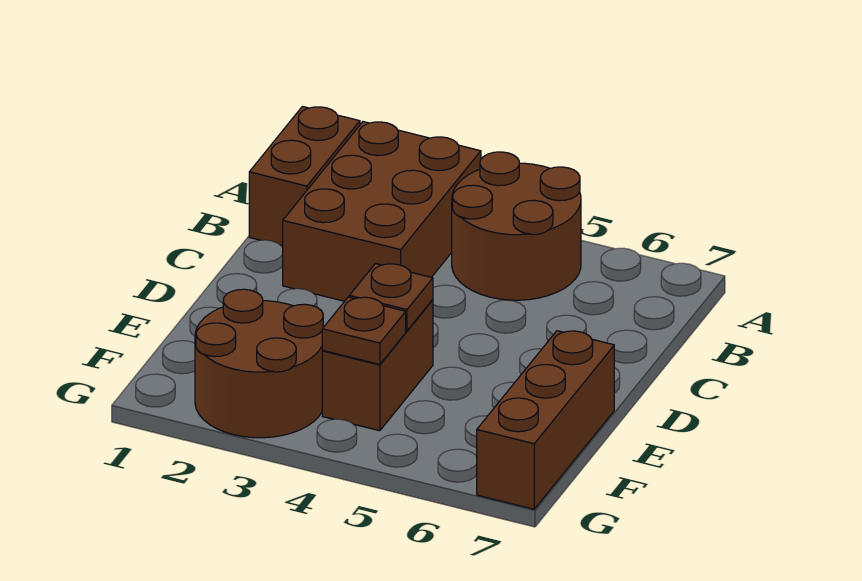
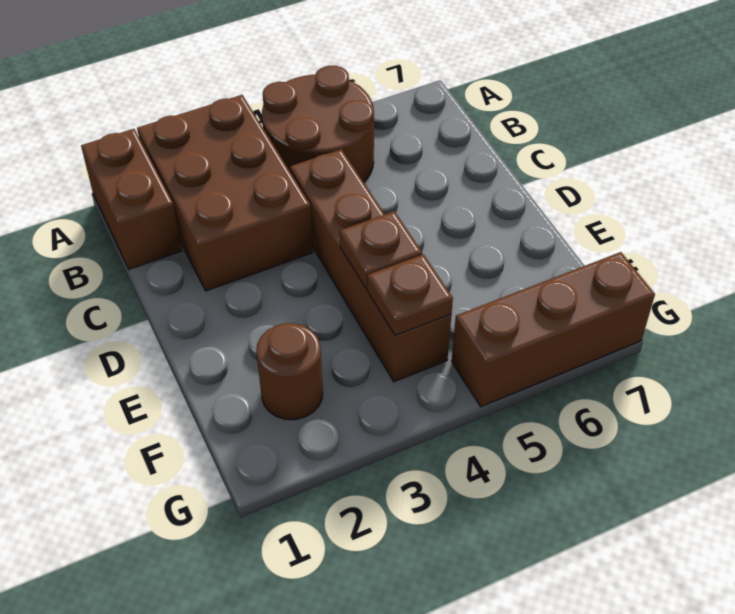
brown 1x2 brick [322,300,433,431] -> brown 1x4 brick [290,149,451,382]
brown 1x3 brick [477,331,614,509] -> brown 1x3 brick turned to [452,252,655,407]
brown 2x2 round brick [195,289,323,438] -> brown 1x1 round brick [256,323,323,420]

